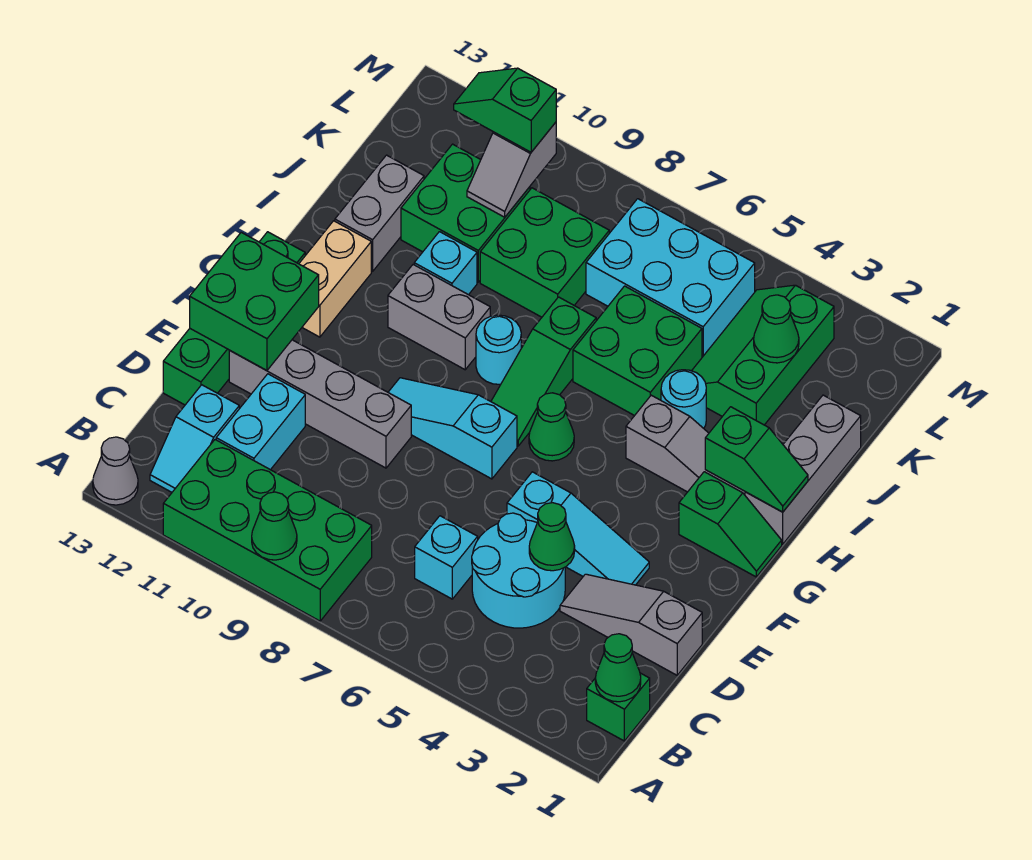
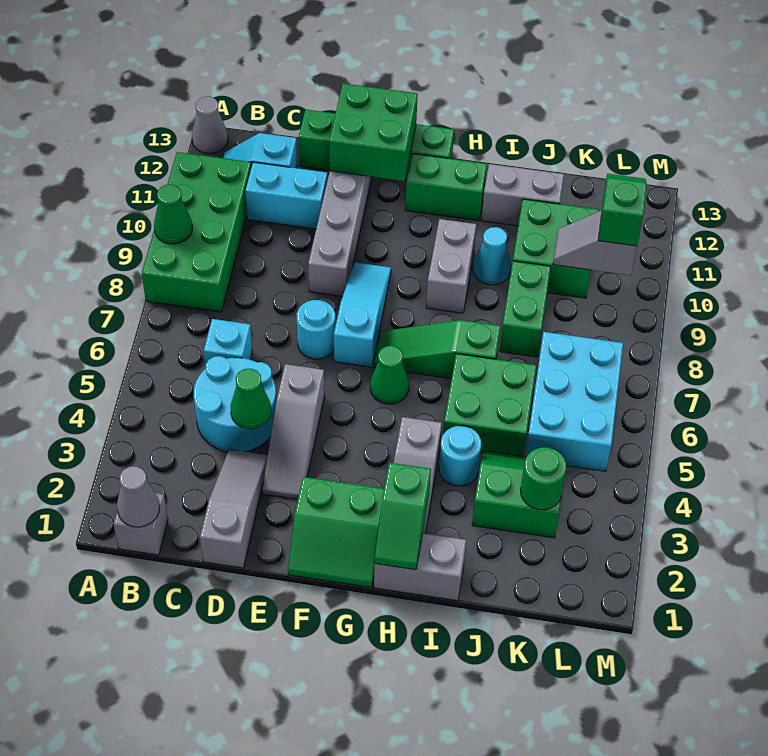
green 1x1 brick [587,673,650,741] -> grey 1x1 brick [113,493,168,555]
green 1x1 cone [595,634,641,702] -> grey 1x1 cone [117,466,160,527]
cyan 1x3 slope [507,472,649,585] -> grey 1x3 slope [262,364,325,499]
green 1x2 slope [679,472,782,577] -> green 2x2 slope [288,477,384,588]
tan 1x2 brick [299,221,371,337] -> green 1x2 brick [406,154,487,221]
grey 1x3 brick [745,395,861,544] -> grey 1x2 brick [374,533,466,601]
cyan 1x1 round brick [476,315,521,384] -> cyan 1x1 round brick moved to [297,300,335,359]
cyan 1x1 brick [414,232,477,295] -> cyan 1x1 cone [473,227,511,285]
green 2x3 slope [692,285,834,425] -> green 2x2 slope [472,451,562,538]
green 2x2 brick [480,188,609,317] -> green 1x2 brick [500,261,551,357]
green 1x1 cone [754,295,799,363] -> green 1x1 round brick [521,447,567,510]

